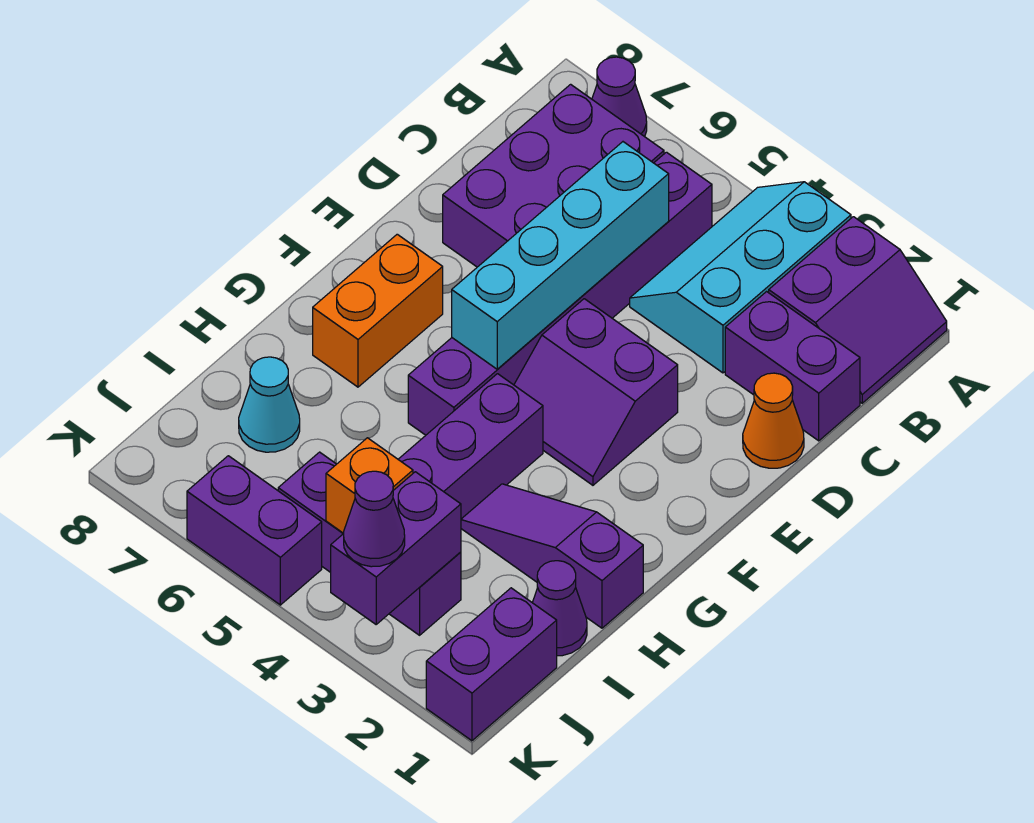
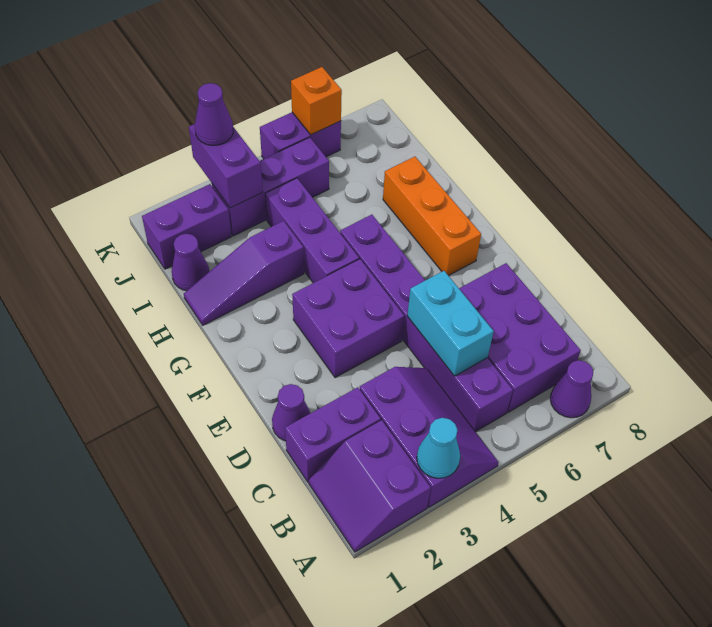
cyan 2x3 slope [630,182,851,373] -> purple 2x3 slope [360,367,498,507]
cyan 1x4 brick [452,142,669,369] -> cyan 1x2 brick [407,271,494,376]
orange 1x1 cone [743,373,804,468] -> purple 1x1 cone [272,384,310,441]
purple 2x2 slope [514,299,678,485] -> purple 2x2 brick [292,259,404,378]
orange 1x2 brick [313,234,443,387] -> orange 1x3 brick [383,157,481,276]
purple 1x3 slope [461,484,643,628] -> purple 1x3 slope turned to [184,221,304,325]
cyan 1x1 cone [239,357,300,452] -> cyan 1x1 cone moved to [417,418,460,478]
purple 1x2 brick [426,588,557,741] -> purple 1x2 brick turned to [142,184,231,269]
orange 1x1 brick [326,438,413,533] -> orange 1x1 brick moved to [291,67,342,135]

